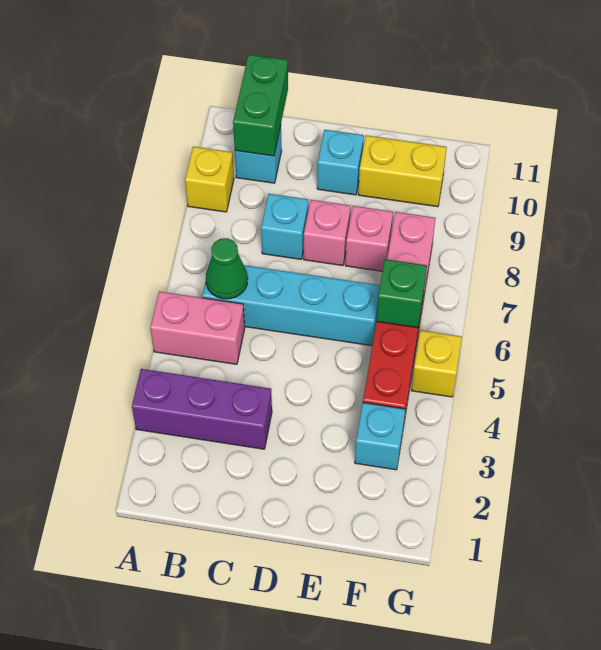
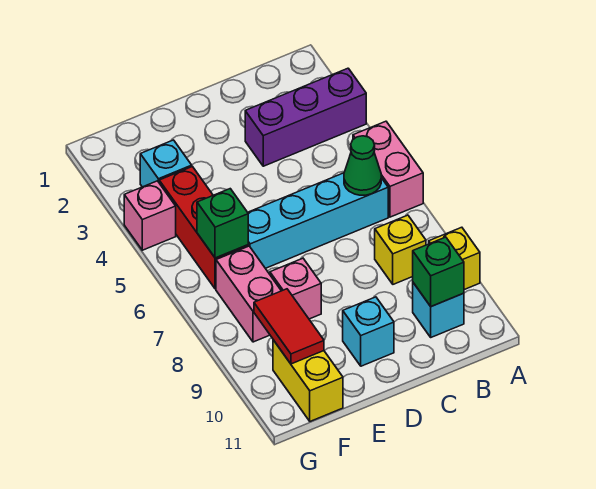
pink 1x2 brick [150,291,245,364] -> pink 1x2 brick turned to [353,121,423,217]
green 1x2 brick [233,55,288,156] -> green 1x1 brick [413,237,464,307]
cyan 1x1 brick [261,194,308,259] -> none
pink 1x1 brick [304,200,351,266] -> pink 1x1 brick moved to [124,181,176,250]
yellow 1x2 brick [358,135,447,207] -> yellow 1x2 brick turned to [273,340,343,421]
none -> red 1x2 tile [254,289,324,364]
yellow 1x1 brick [411,330,462,397] -> yellow 1x1 brick moved to [375,215,426,284]

